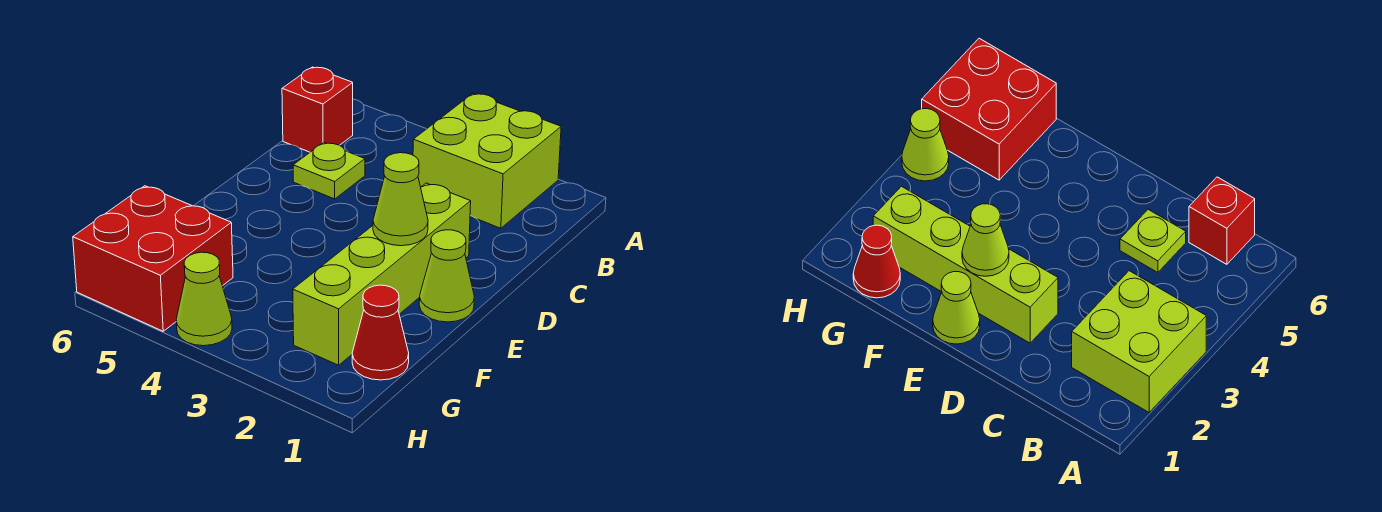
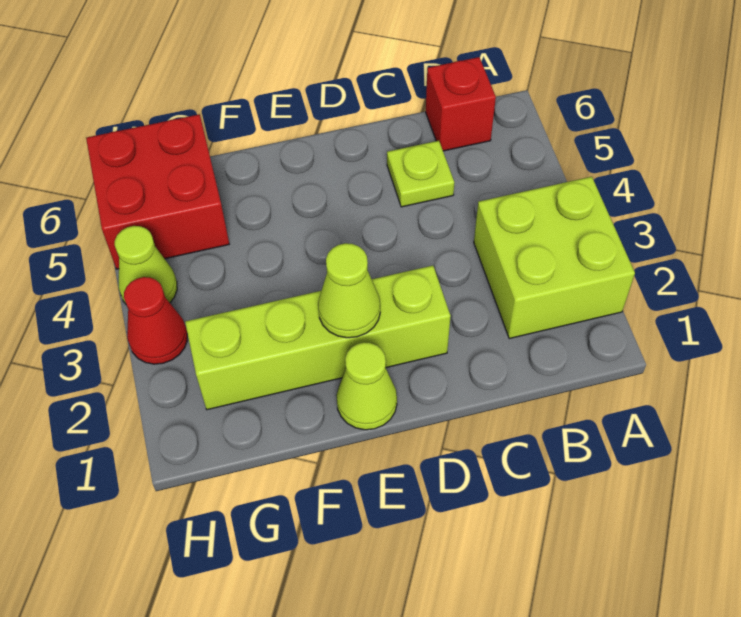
red 1x1 cone [352,285,409,380] -> red 1x1 cone moved to [124,277,188,364]

